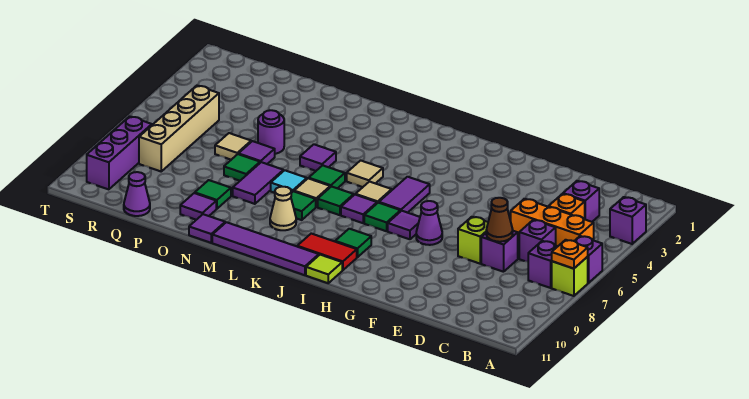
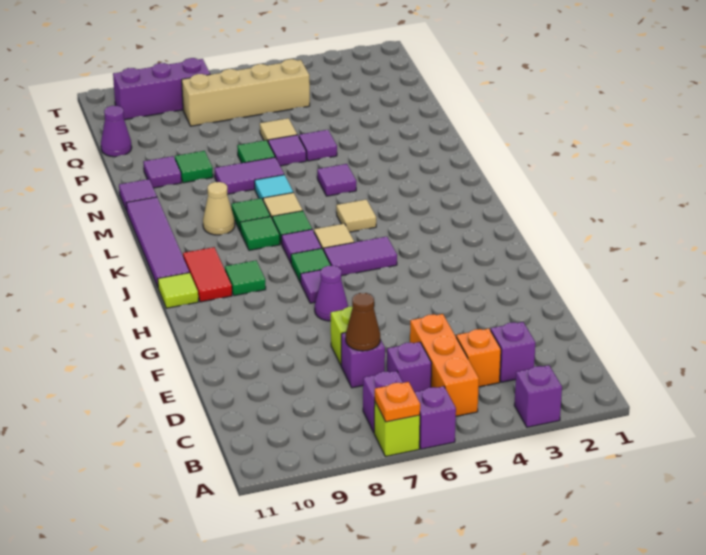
green 1x1 tile [309,165,345,188] -> green 1x1 tile moved to [240,216,280,250]
purple 1x1 round brick [258,110,284,154] -> purple 1x1 tile [299,130,337,161]

